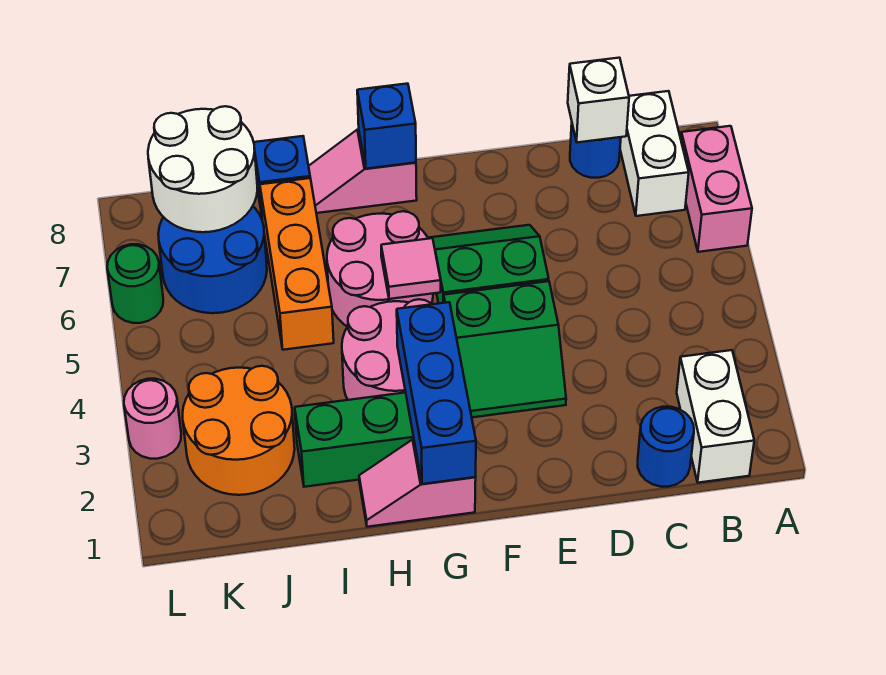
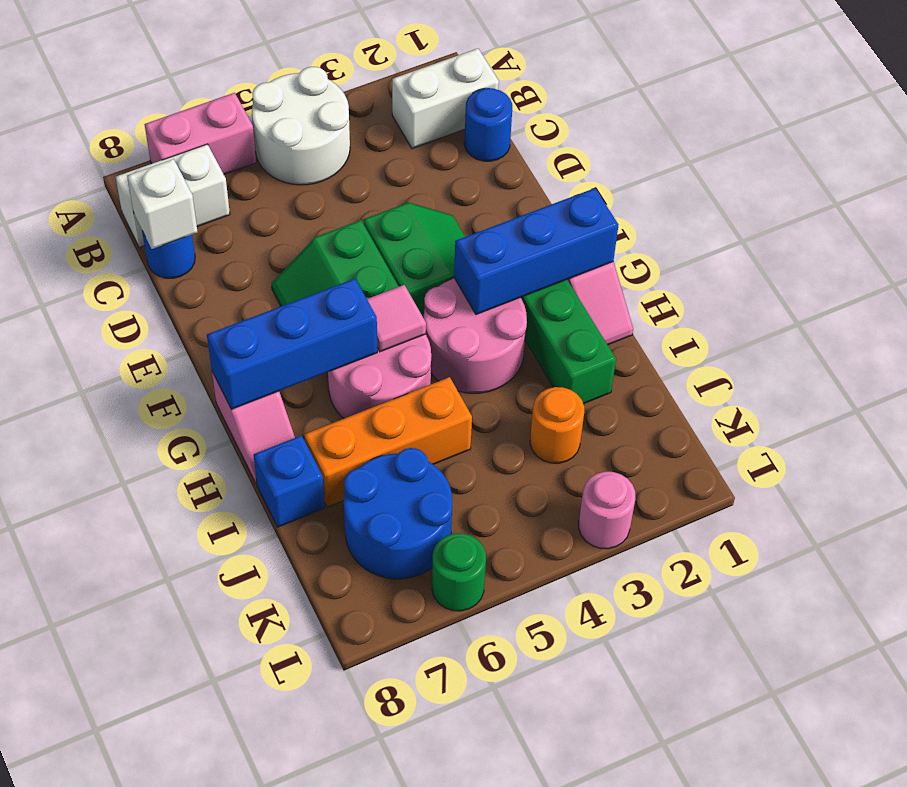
blue 1x1 brick [357,84,416,169] -> blue 1x3 brick [207,278,377,409]
orange 2x2 round brick [183,366,295,495] -> orange 1x1 round brick [530,387,584,463]
white 2x2 round brick [148,106,257,232] -> white 2x2 round brick moved to [252,67,350,185]

